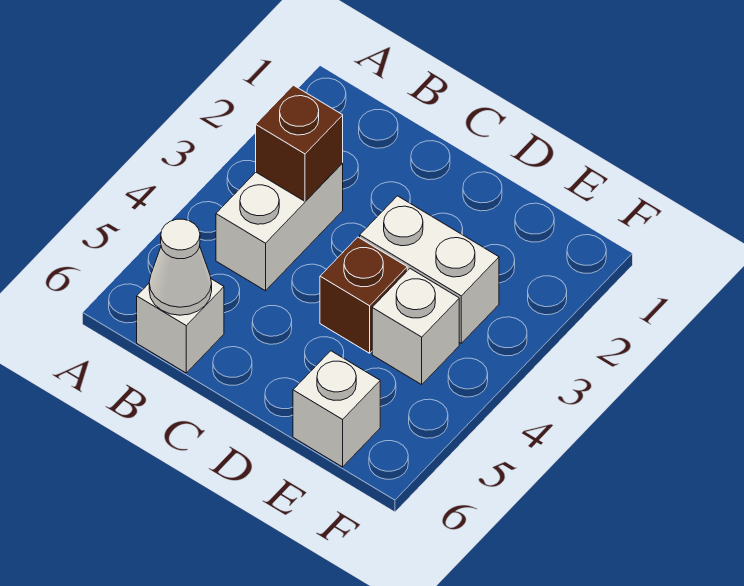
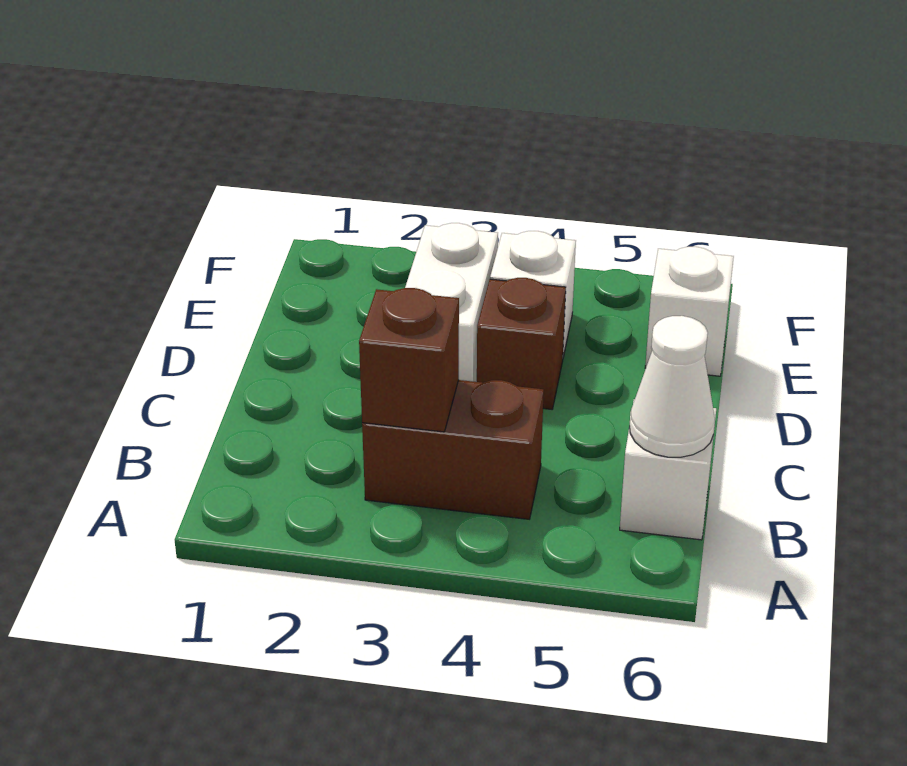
white 1x2 brick [216,163,343,291] -> brown 1x2 brick [362,380,544,519]

